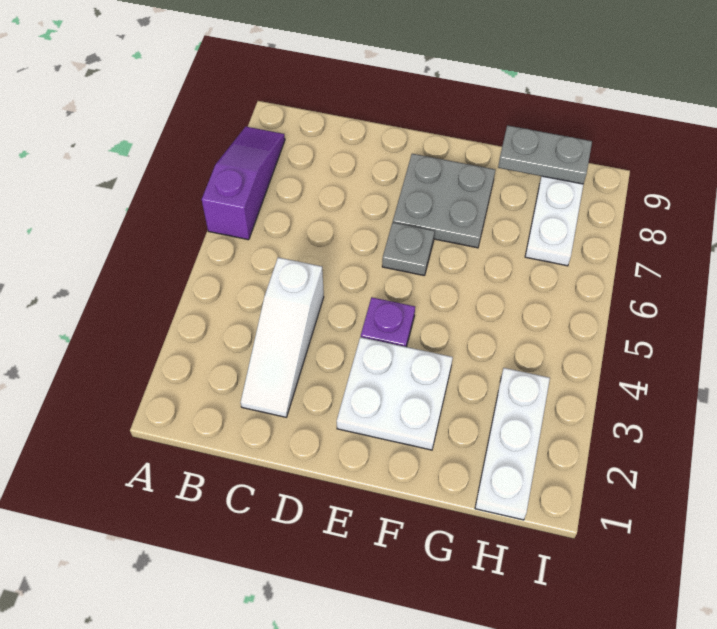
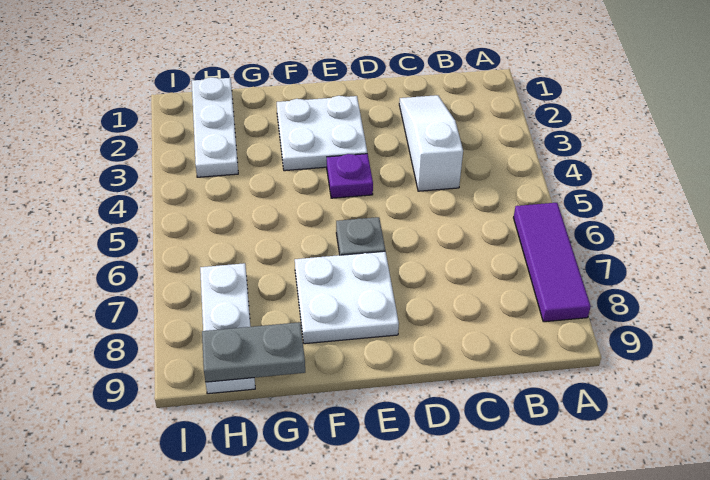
purple 1x3 slope [202,127,285,240] -> purple 1x3 tile [514,203,591,322]
grey 2x2 plate [393,154,495,248] -> white 2x2 plate [295,251,399,344]

